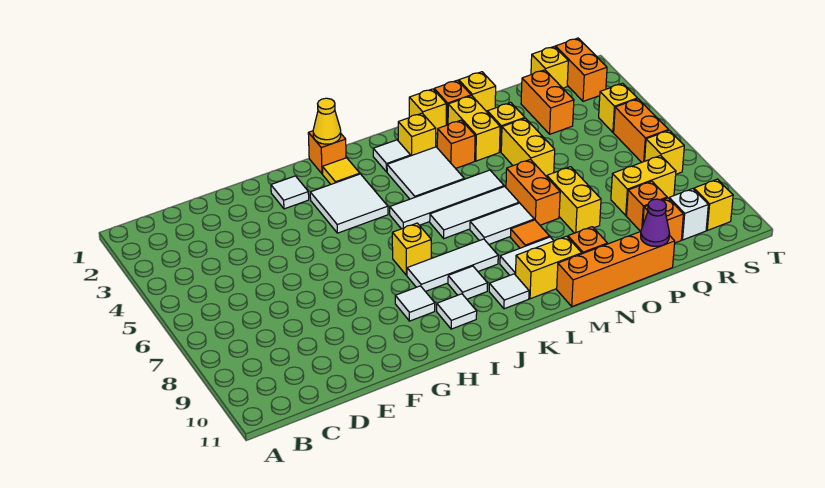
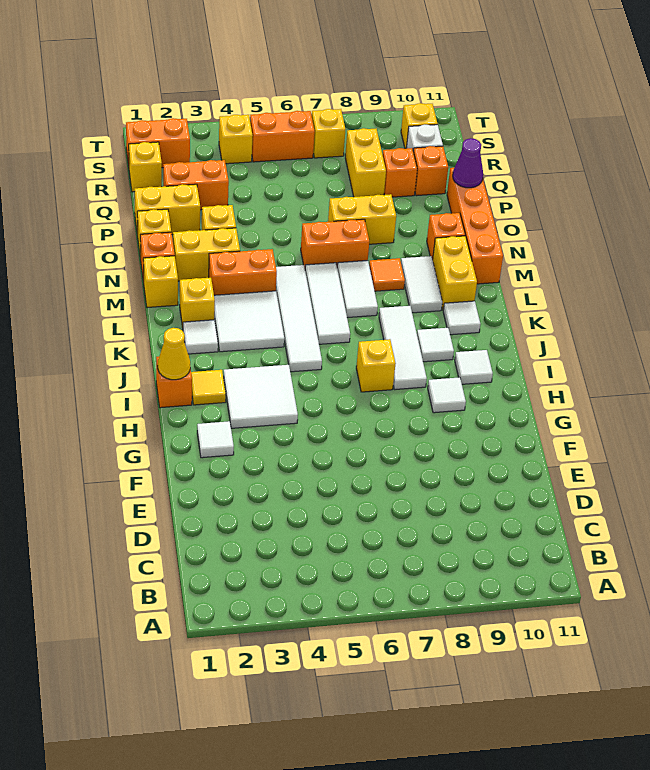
orange 1x1 brick [437,120,475,168] -> orange 1x2 brick [209,249,277,295]
yellow 1x2 brick [501,118,555,177] -> yellow 1x2 brick moved to [134,184,200,236]

